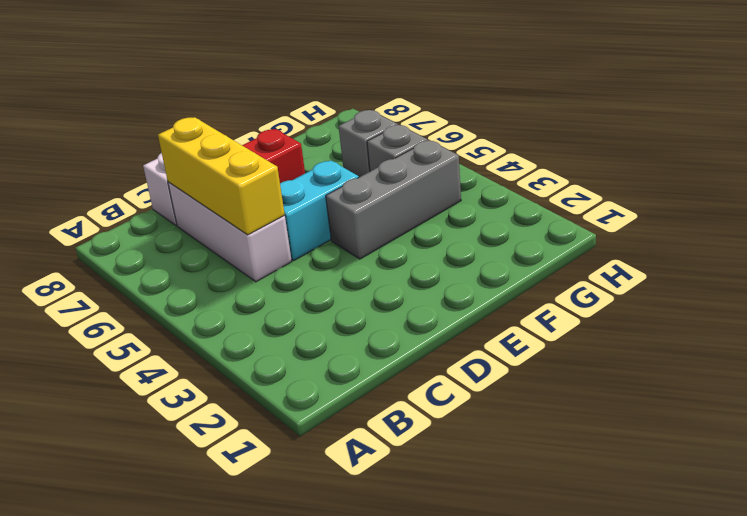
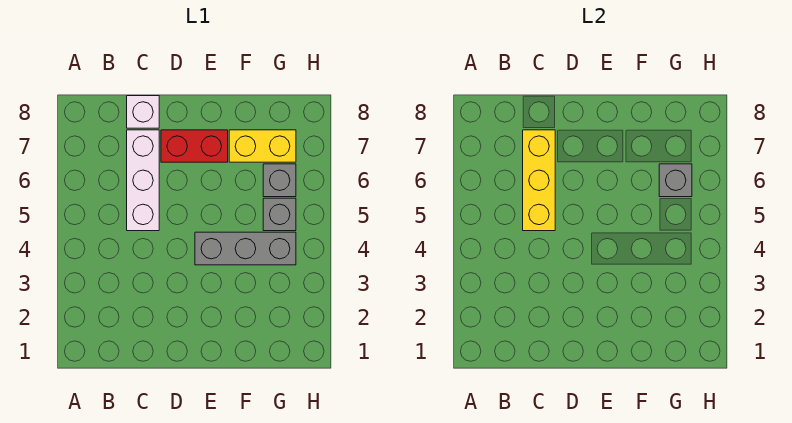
cyan 1x2 brick [280,160,359,261] -> none
none -> yellow 1x2 brick [229,130,296,162]
none -> grey 1x1 brick [659,164,692,197]

